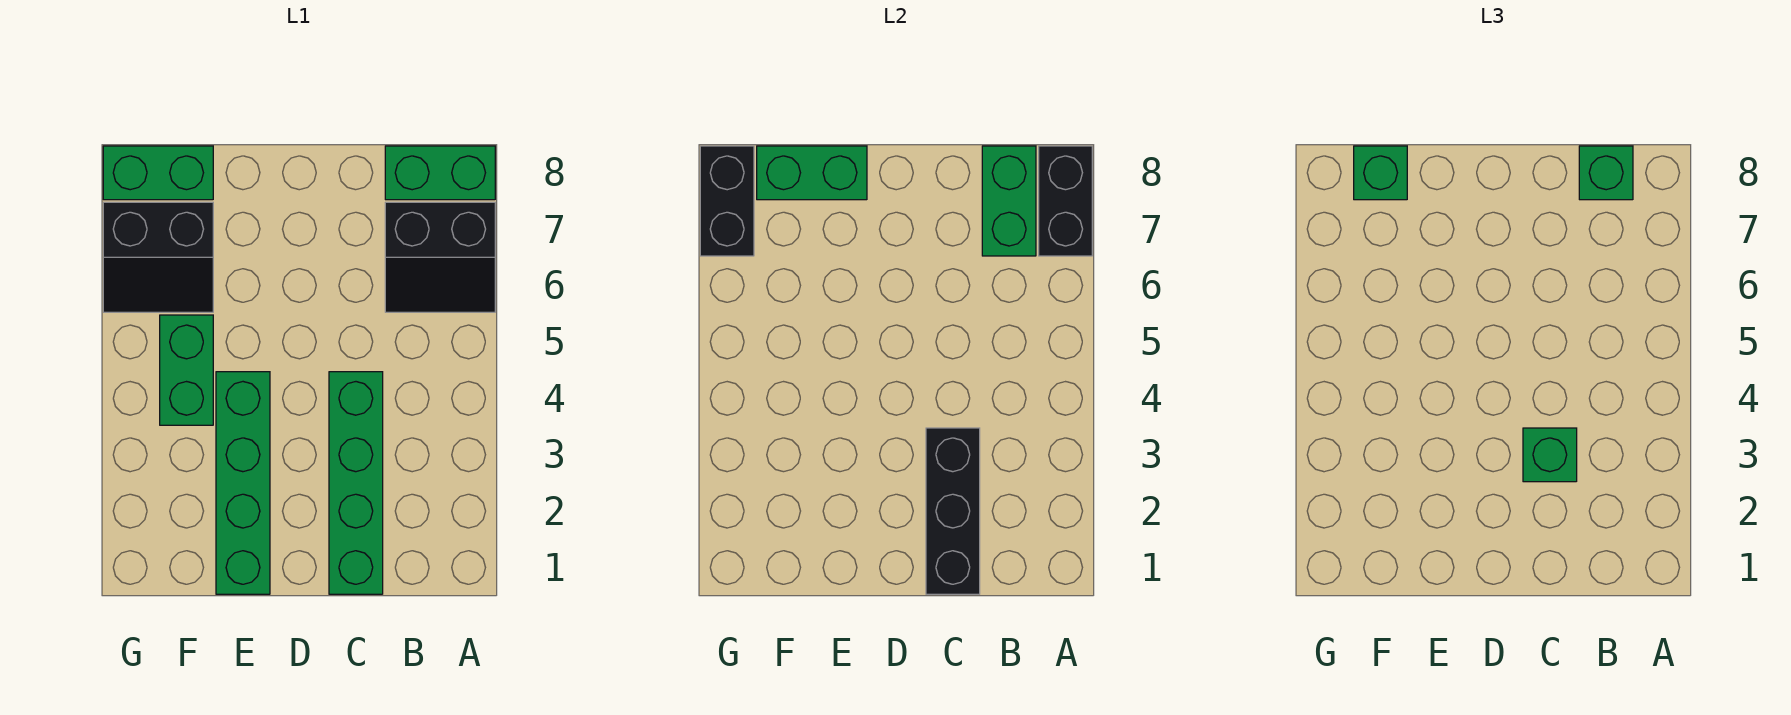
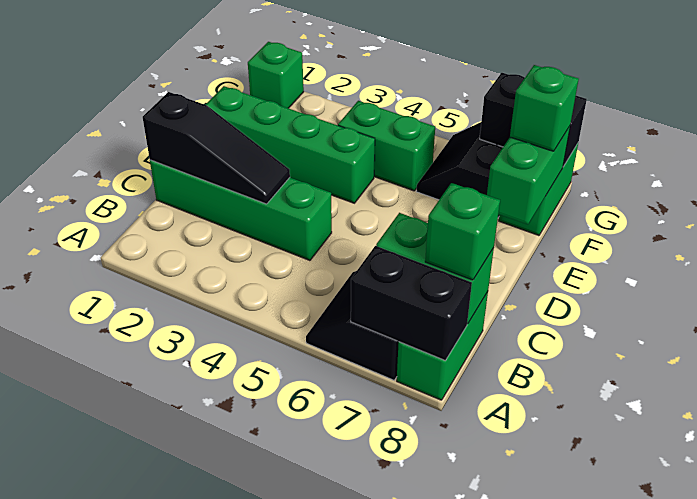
black 1x3 brick [926,428,980,594] -> black 1x3 slope [143,92,290,204]
green 1x1 brick [1523,428,1577,482] -> green 1x1 brick moved to [248,42,304,108]

